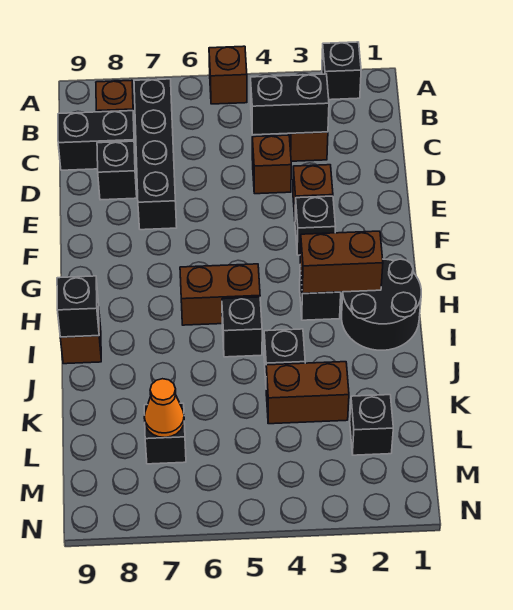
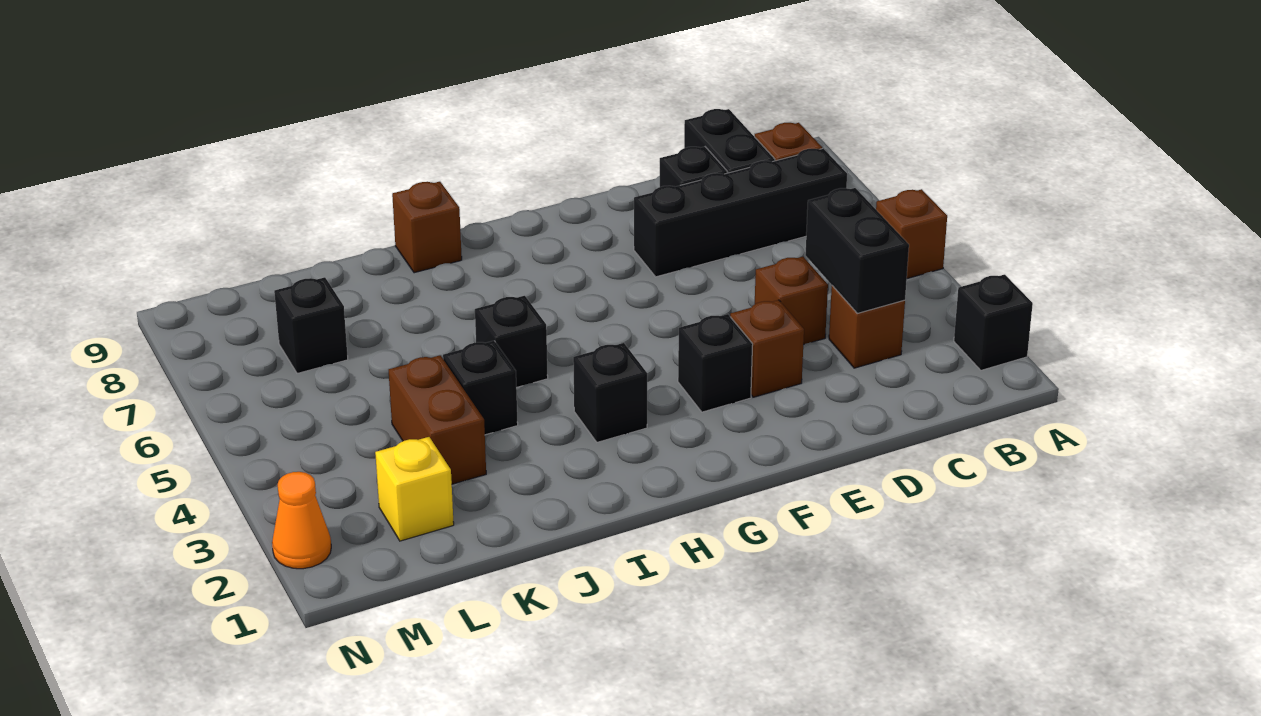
black 2x2 round brick [342,259,421,350] -> none
brown 1x2 brick [300,231,383,293] -> none
brown 1x2 brick [180,264,260,325] -> none
black 1x1 brick [57,276,99,337] -> none
black 1x1 brick [350,395,393,455] -> yellow 1x1 brick [375,437,454,541]
orange 1x1 cone [144,379,184,438] -> orange 1x1 cone moved to [272,472,331,569]

